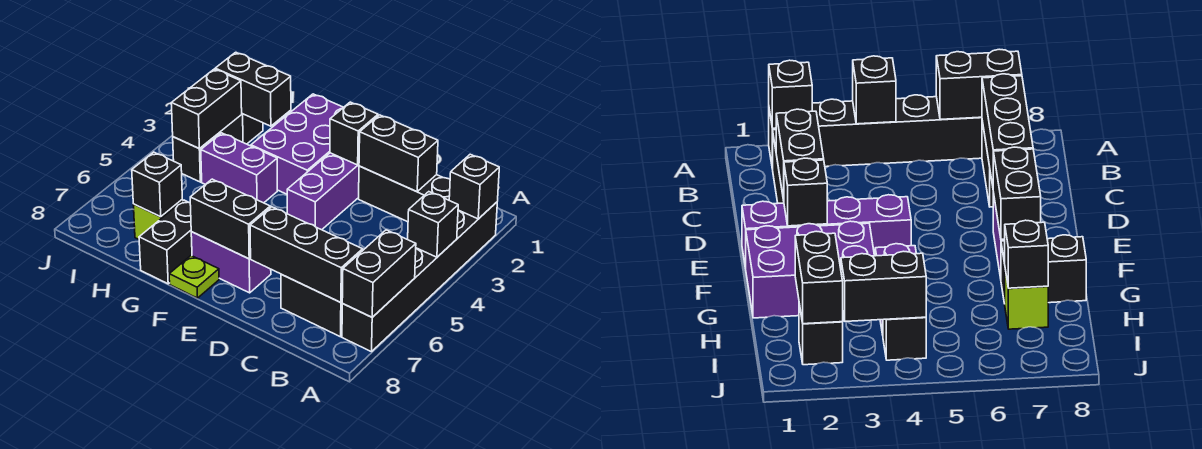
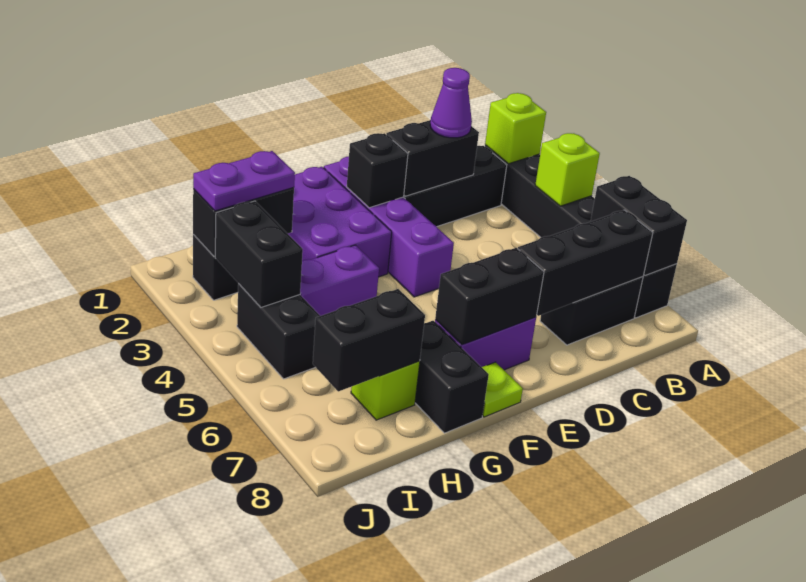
black 1x1 brick [449,154,499,219] -> lime 1x1 brick [485,93,546,164]
black 1x1 brick [408,192,458,257] -> lime 1x1 brick [535,133,600,206]
none -> purple 1x1 cone [430,68,472,138]
none -> purple 1x2 plate [193,151,295,211]
black 1x1 brick [132,152,182,217] -> black 1x2 brick [313,289,425,391]
black 1x1 brick [173,132,220,182] -> black 1x2 brick [237,284,320,379]

